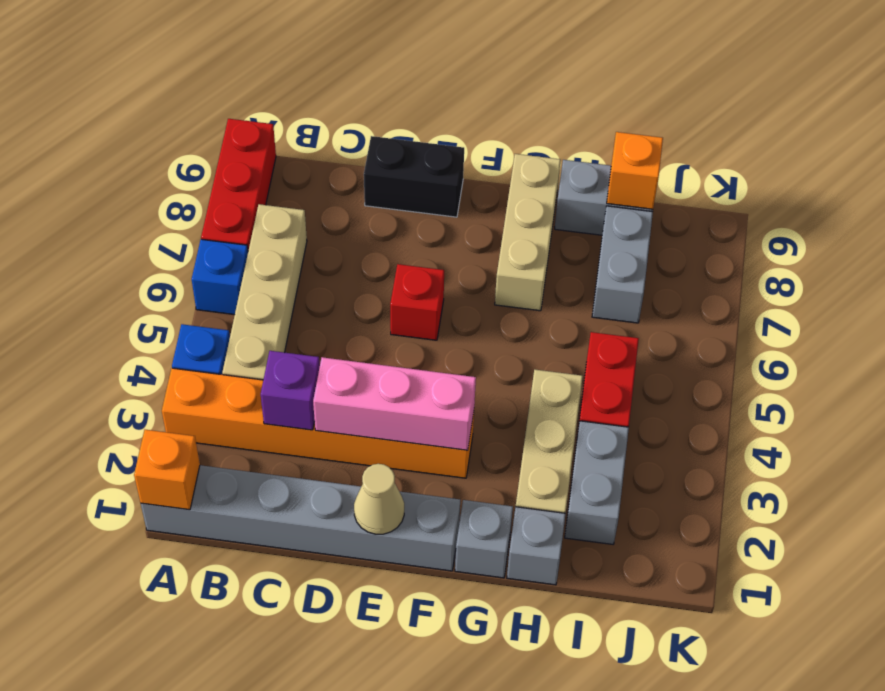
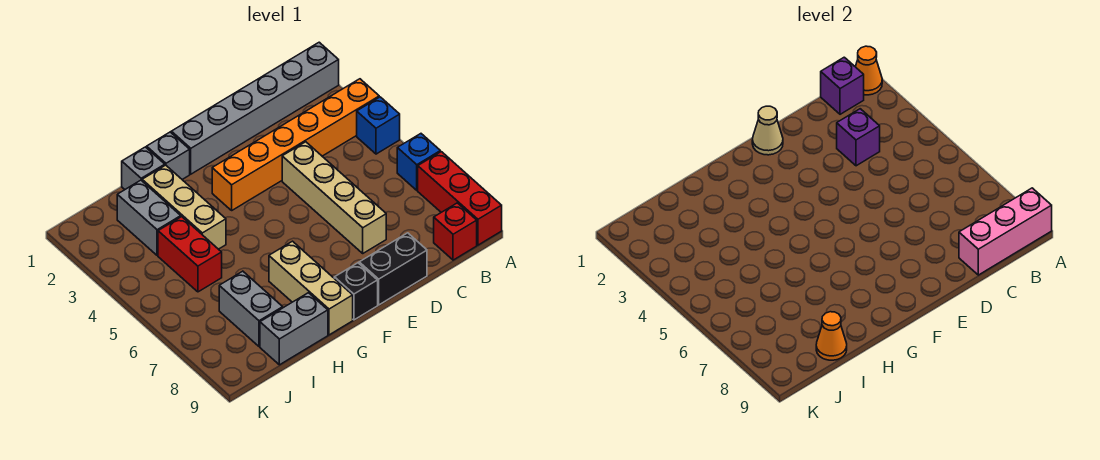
orange 1x1 brick [134,430,200,510] -> orange 1x1 cone [855,46,882,95]
none -> purple 1x1 brick [821,57,864,114]
tan 1x4 brick [222,204,307,380] -> tan 1x4 brick moved to [282,142,386,253]
pink 1x3 brick [313,357,476,450] -> pink 1x3 brick moved to [959,188,1052,275]
red 1x1 brick [390,264,444,340] -> red 1x1 brick moved to [434,203,477,260]
none -> black 1x1 brick [334,263,378,320]
orange 1x1 brick [607,132,663,209] -> orange 1x1 cone [816,312,847,360]

